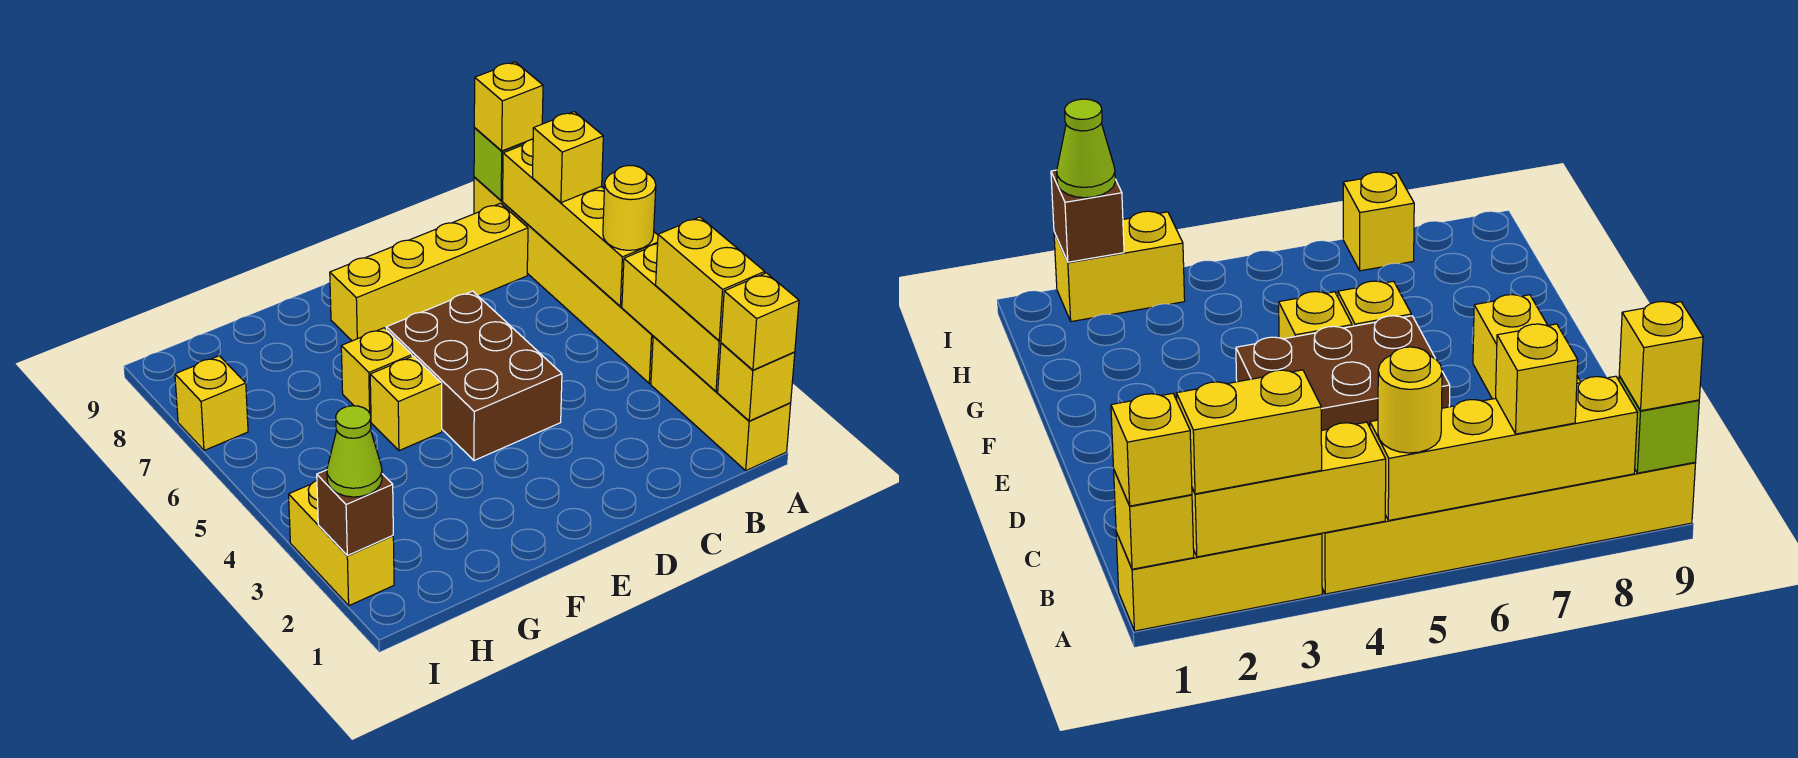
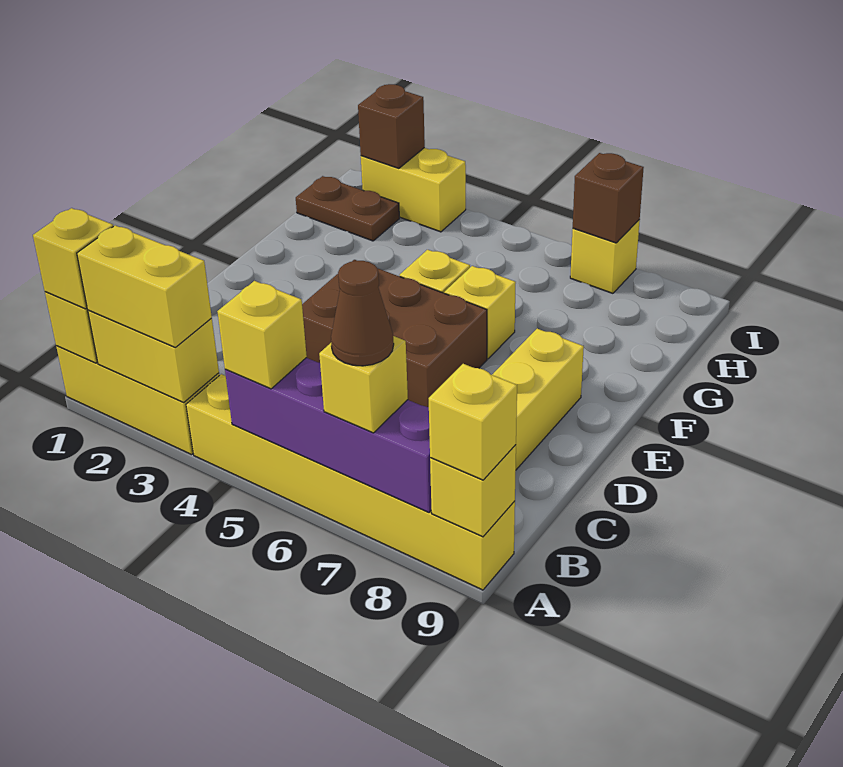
yellow 1x3 brick [622,244,721,392] -> yellow 1x2 brick [88,310,219,402]
yellow 1x4 brick [503,139,658,307] -> purple 1x4 brick [225,358,431,512]
yellow 1x1 round brick [603,165,656,250] -> yellow 1x1 brick [217,281,307,389]
none -> brown 1x1 cone [331,261,394,366]
lime 1x1 brick [474,128,525,200] -> yellow 1x1 brick [430,445,516,537]
none -> brown 1x2 plate [296,176,399,241]
lime 1x1 cone [327,406,382,497] -> none
none -> brown 1x1 brick [573,153,644,243]

